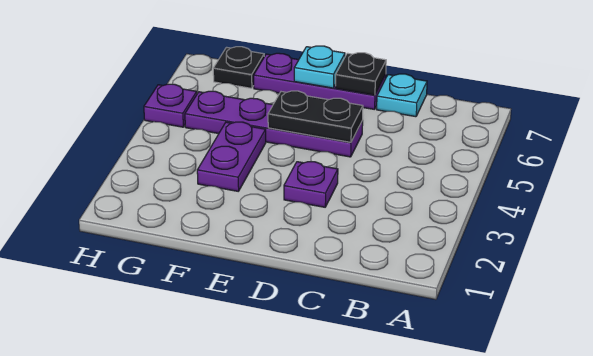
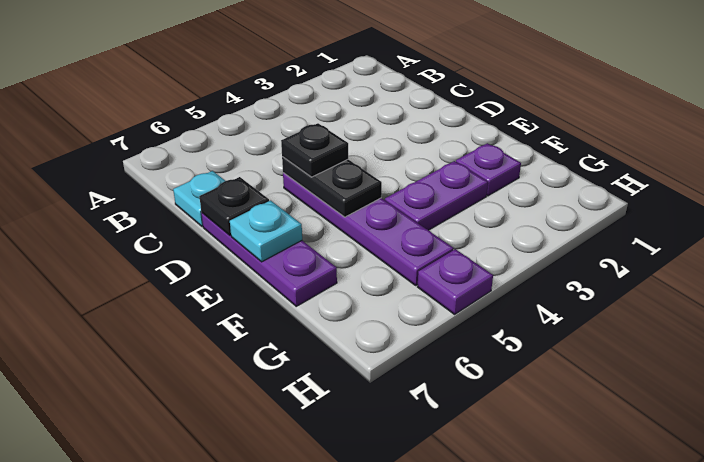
purple 1x1 plate [284,162,338,207] -> purple 1x1 plate moved to [456,143,521,196]
black 1x1 plate [213,47,264,88] -> black 1x1 plate moved to [281,123,348,177]

